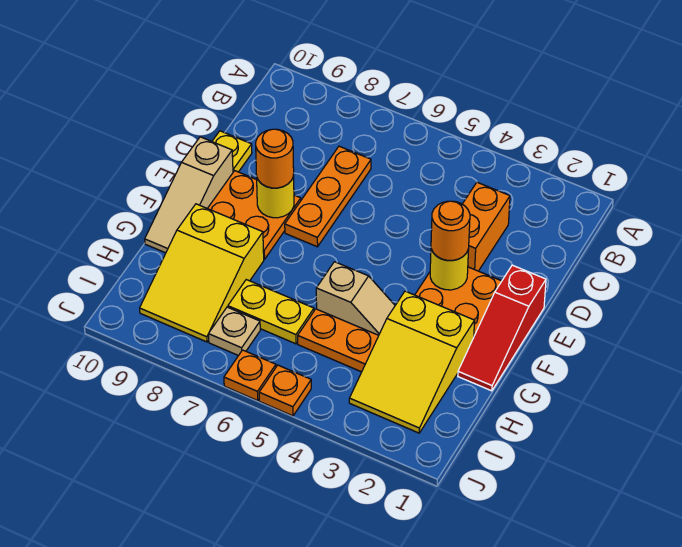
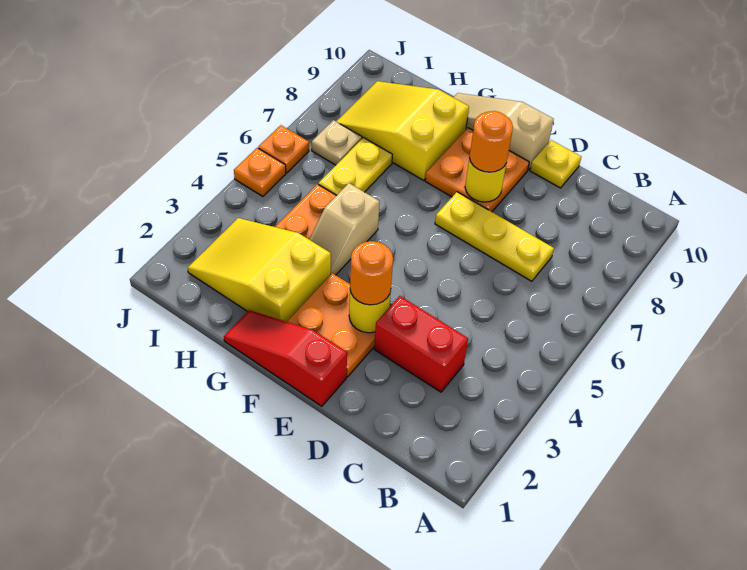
orange 1x2 brick [463,182,510,271] -> red 1x2 brick [374,296,468,392]
orange 1x3 plate [285,146,371,247] -> yellow 1x3 plate [435,192,554,281]

